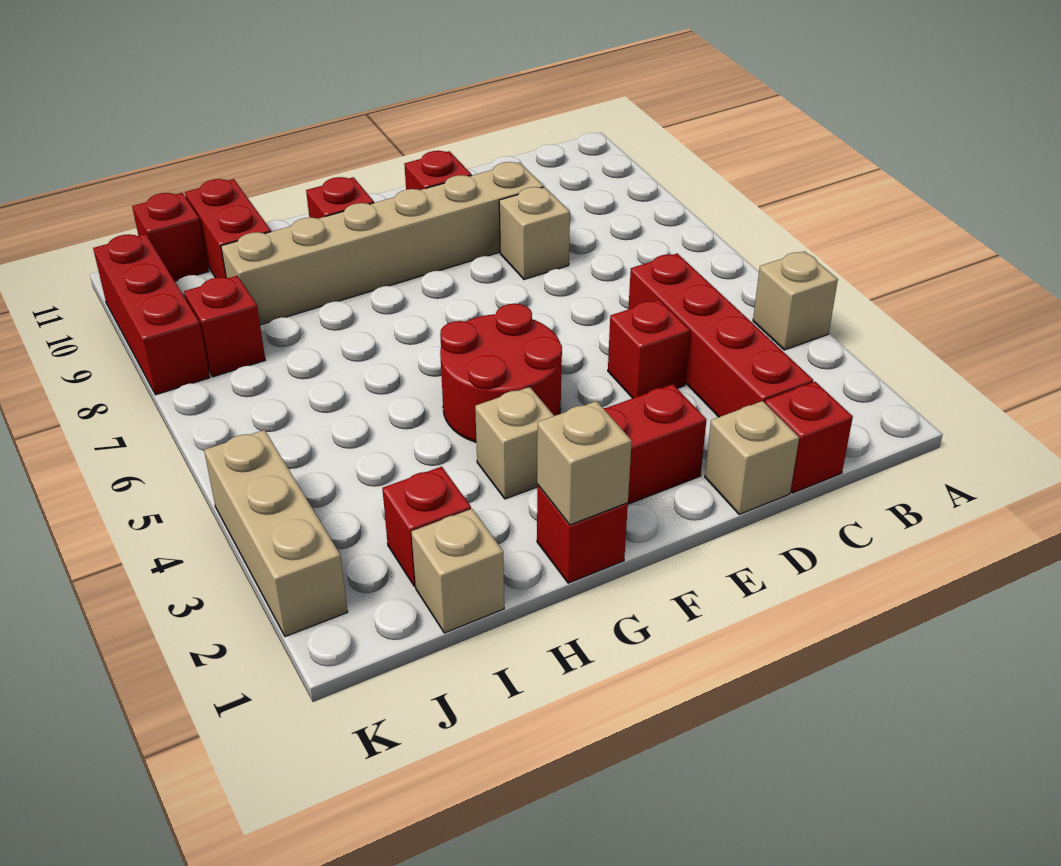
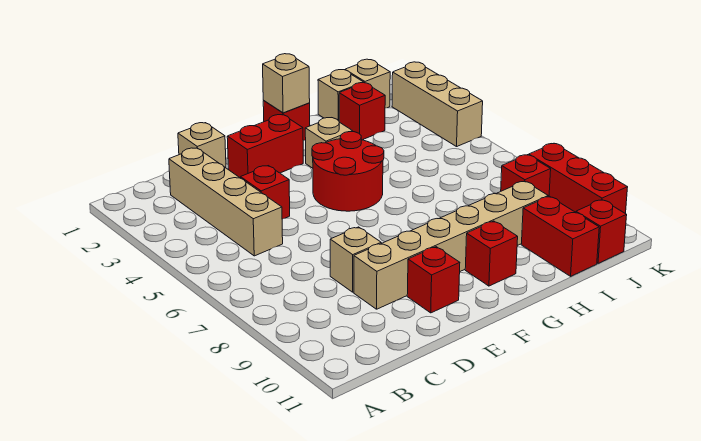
tan 1x1 brick [753,251,838,350] -> tan 1x1 brick moved to [345,59,390,108]
red 1x1 brick [765,382,853,493] -> none
red 1x4 brick [628,253,813,417] -> tan 1x4 brick [169,148,283,256]

